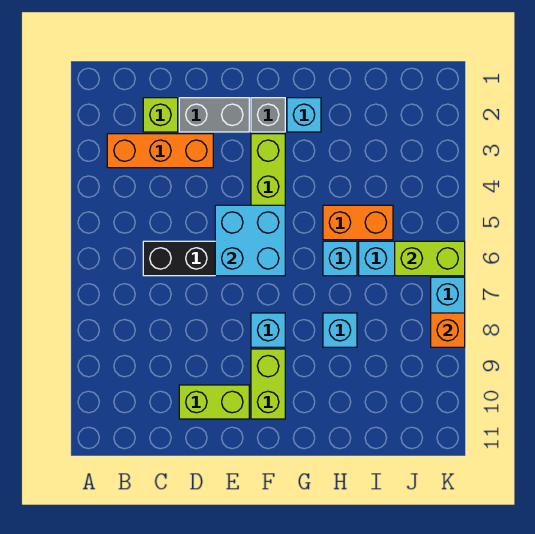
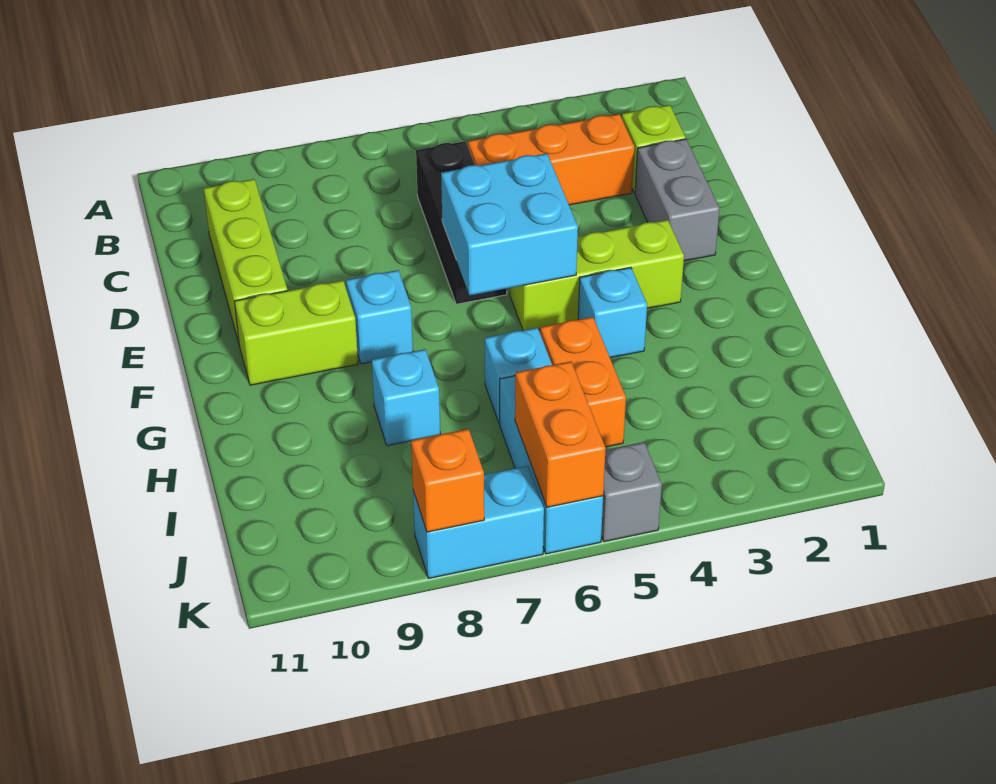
orange 1x3 brick [107,134,213,168] -> orange 1x3 brick turned to [468,114,634,205]
lime 1x2 brick [179,385,249,419] -> lime 1x3 brick [204,179,287,343]
grey 1x1 brick [251,98,285,132] -> grey 1x1 brick moved to [601,442,662,542]
cyan 1x1 brick [287,98,321,132] -> cyan 1x1 brick moved to [578,267,647,358]
lime 1x2 brick [395,241,465,276] -> orange 1x2 brick [515,361,606,507]

